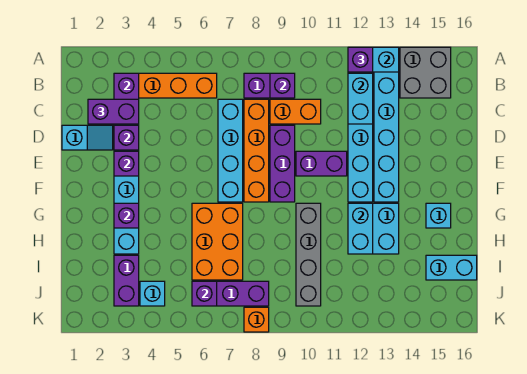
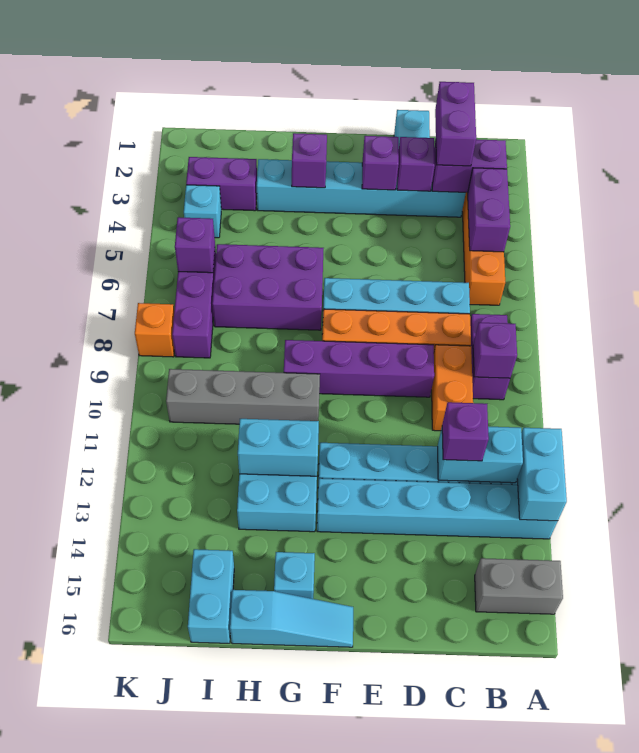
purple 1x1 brick [348,47,373,72] -> purple 1x1 brick moved to [442,402,489,461]
grey 2x2 brick [400,47,451,98] -> grey 1x2 brick [475,558,563,614]
purple 1x3 brick [270,125,295,202] -> purple 1x4 brick [284,340,434,397]
purple 1x2 brick [296,151,347,176] -> purple 1x2 brick moved to [468,168,510,252]
none -> cyan 1x3 slope [230,590,353,647]
orange 2x3 brick [192,203,243,280] -> purple 2x3 brick [212,244,324,330]

